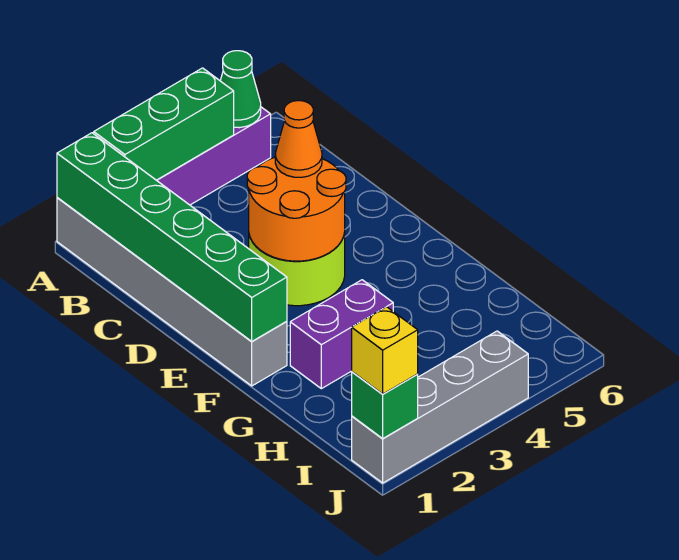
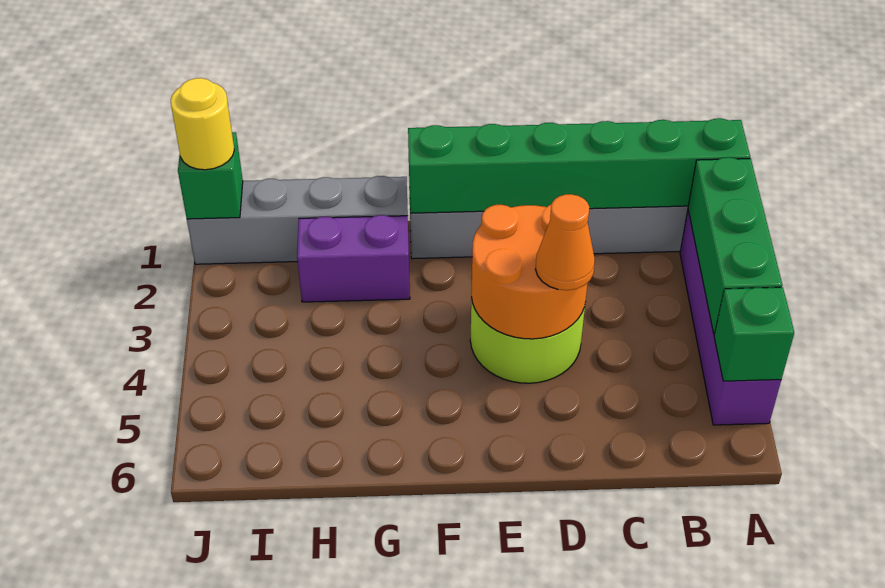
green 1x1 cone [220,51,261,128] -> green 1x1 brick [714,287,794,381]
purple 1x2 brick [290,280,393,389] -> purple 1x2 brick turned to [297,215,410,302]
grey 1x4 brick [352,331,528,483] -> grey 1x4 brick turned to [187,176,408,264]
yellow 1x1 brick [352,307,418,394] -> yellow 1x1 round brick [171,78,234,170]

